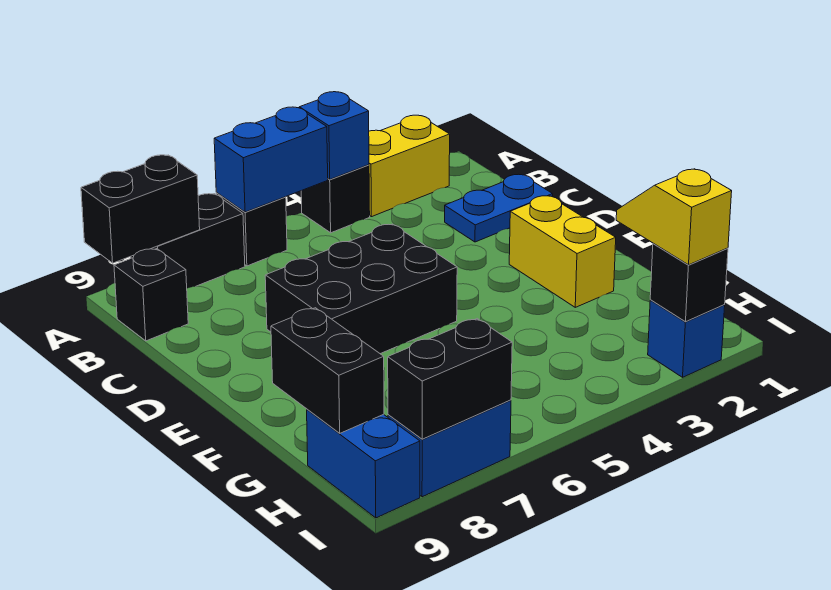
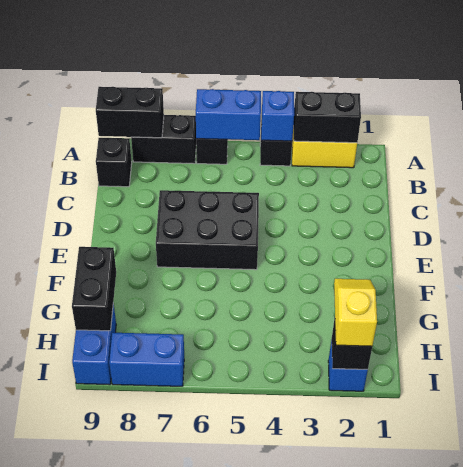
blue 1x2 plate [445,174,553,242] -> none
yellow 1x2 brick [509,196,616,307] -> none
black 1x2 brick [388,319,512,439] -> black 1x2 brick moved to [294,92,361,143]

